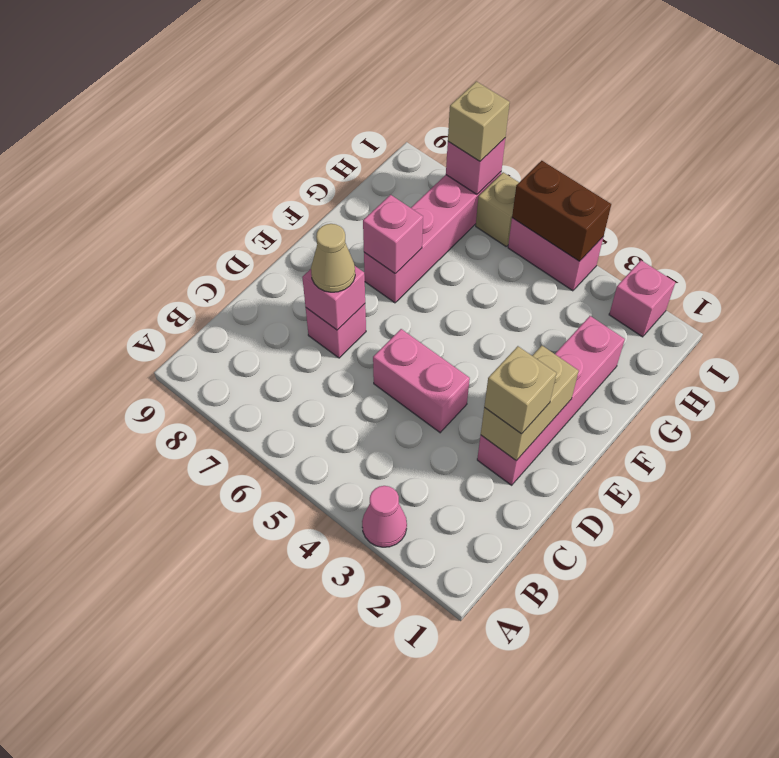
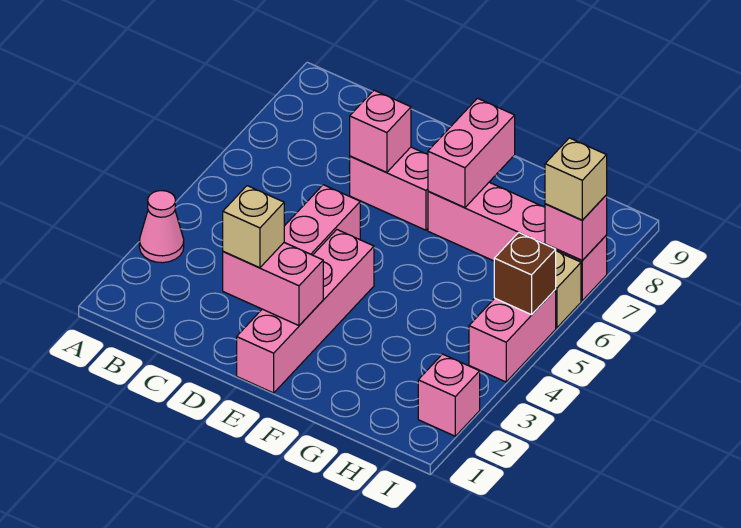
pink 1x4 brick [477,316,625,485] -> pink 1x4 brick turned to [237,230,374,393]
tan 1x2 brick [481,346,579,461] -> pink 1x2 brick [223,243,323,326]
pink 1x1 brick [306,304,366,358] -> pink 1x2 brick [350,147,428,230]
tan 1x1 cone [311,224,355,292] -> none
pink 1x1 brick [363,195,423,274] -> pink 1x2 brick [428,98,515,208]
brown 1x2 brick [512,161,611,261] -> brown 1x1 brick [494,232,556,315]

